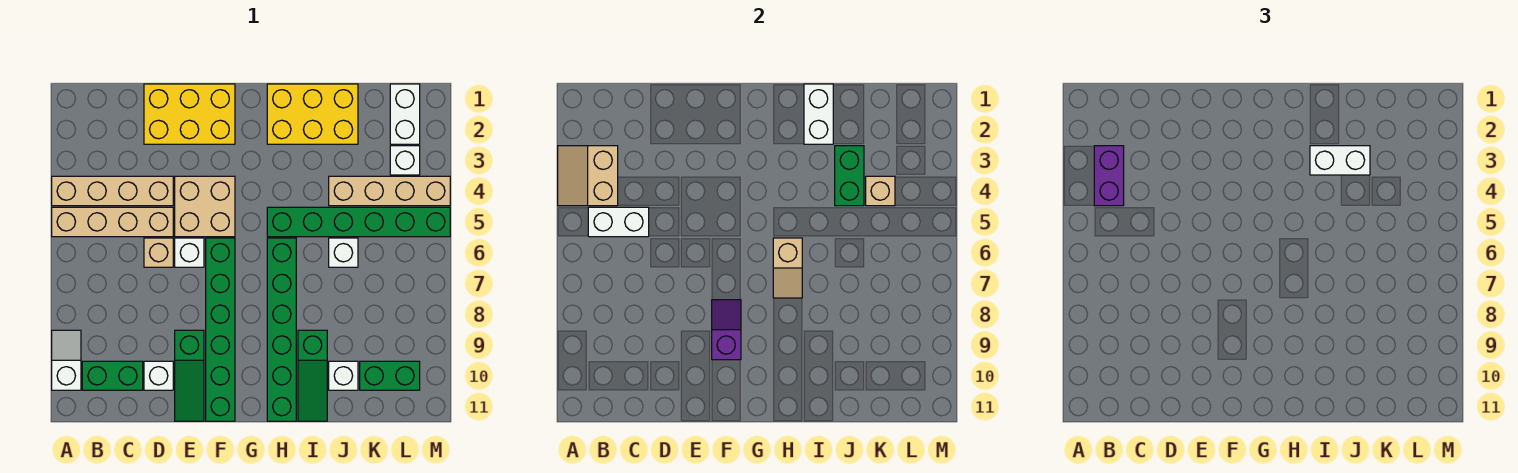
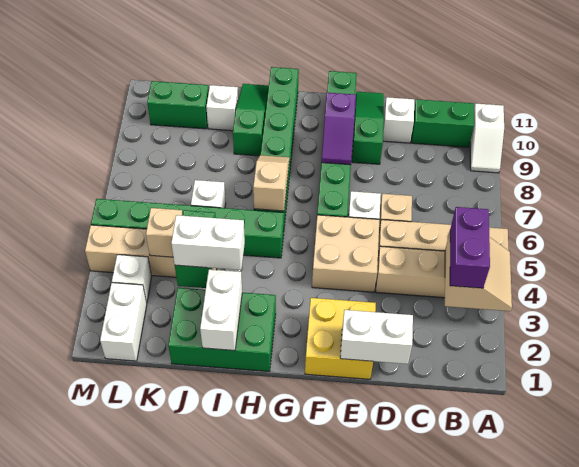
white 1x2 brick [588,207,649,237] -> white 1x2 brick moved to [340,310,413,364]
yellow 2x3 brick [144,84,235,144] -> yellow 2x2 brick [305,298,376,379]
yellow 2x3 brick [267,84,358,144] -> green 2x3 brick [168,288,276,371]

